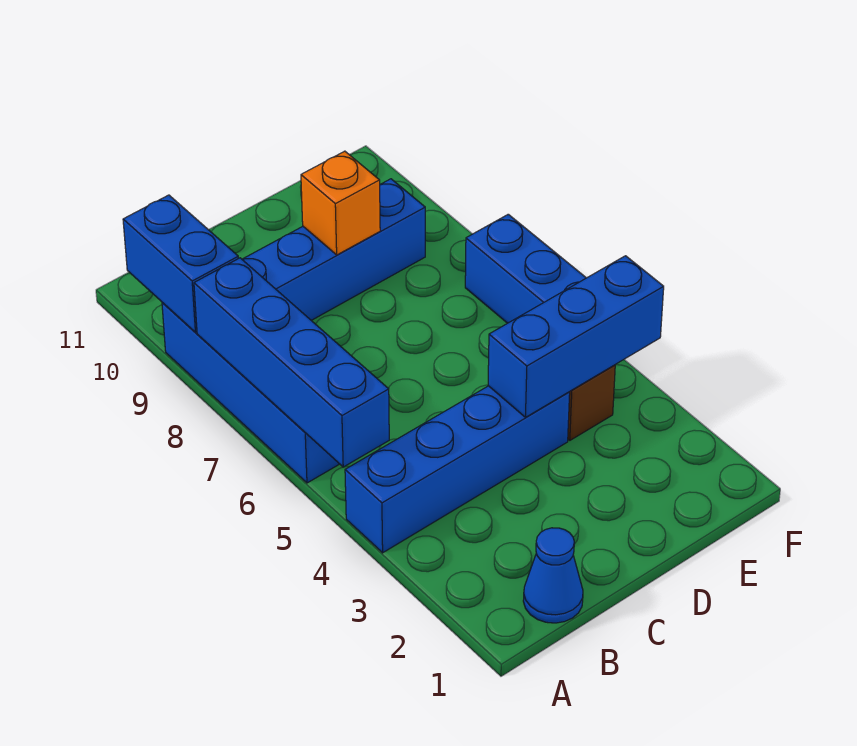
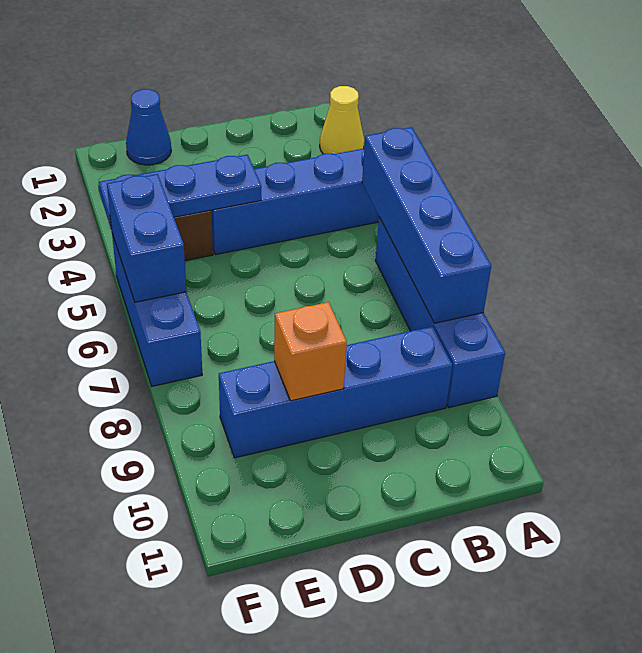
none -> yellow 1x1 cone [320,86,364,154]
blue 1x2 brick [123,195,238,332] -> blue 1x2 brick moved to [107,174,186,302]
blue 1x1 cone [523,528,583,623] -> blue 1x1 cone moved to [126,89,171,165]
blue 1x3 brick [488,256,664,417] -> blue 1x3 plate [99,155,261,227]

